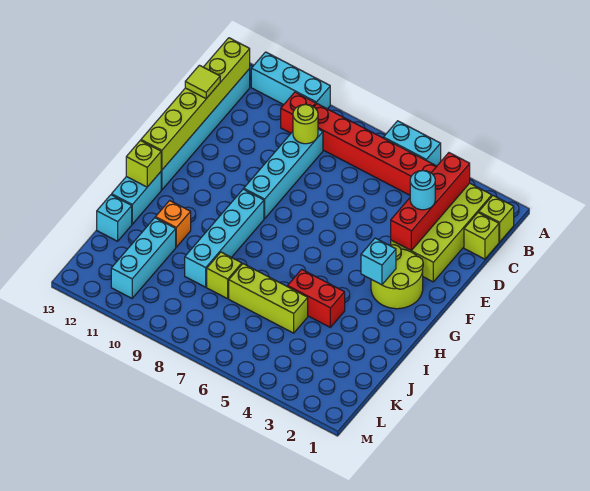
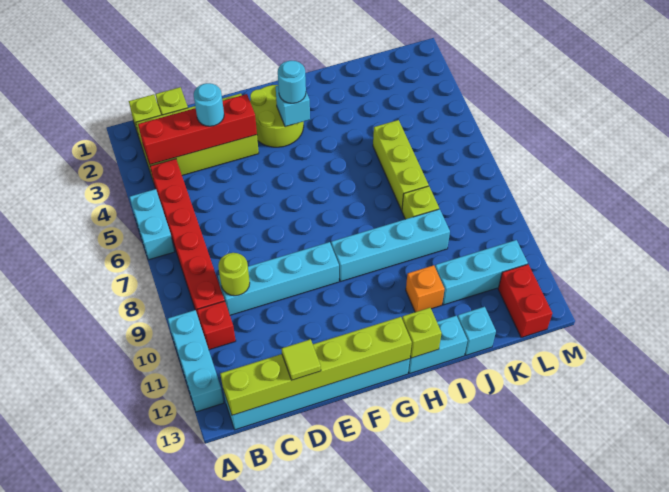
none -> cyan 1x1 round brick [278,61,306,103]
red 1x2 brick [288,269,345,327] -> red 1x2 brick moved to [498,264,552,338]

